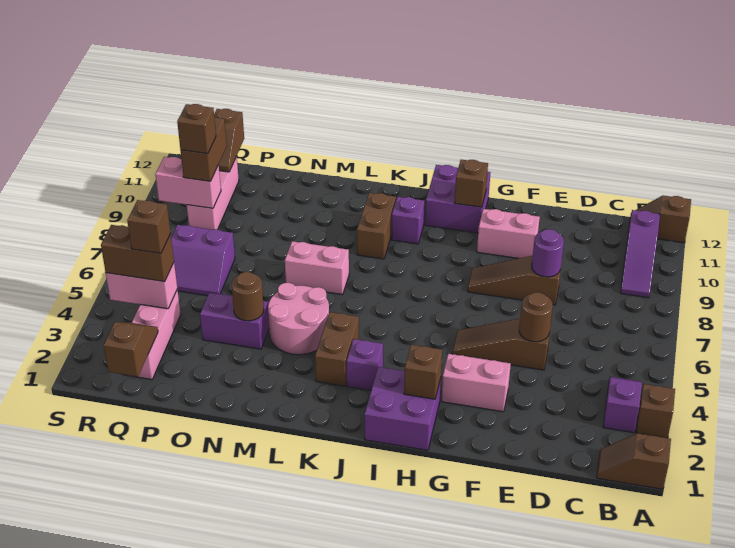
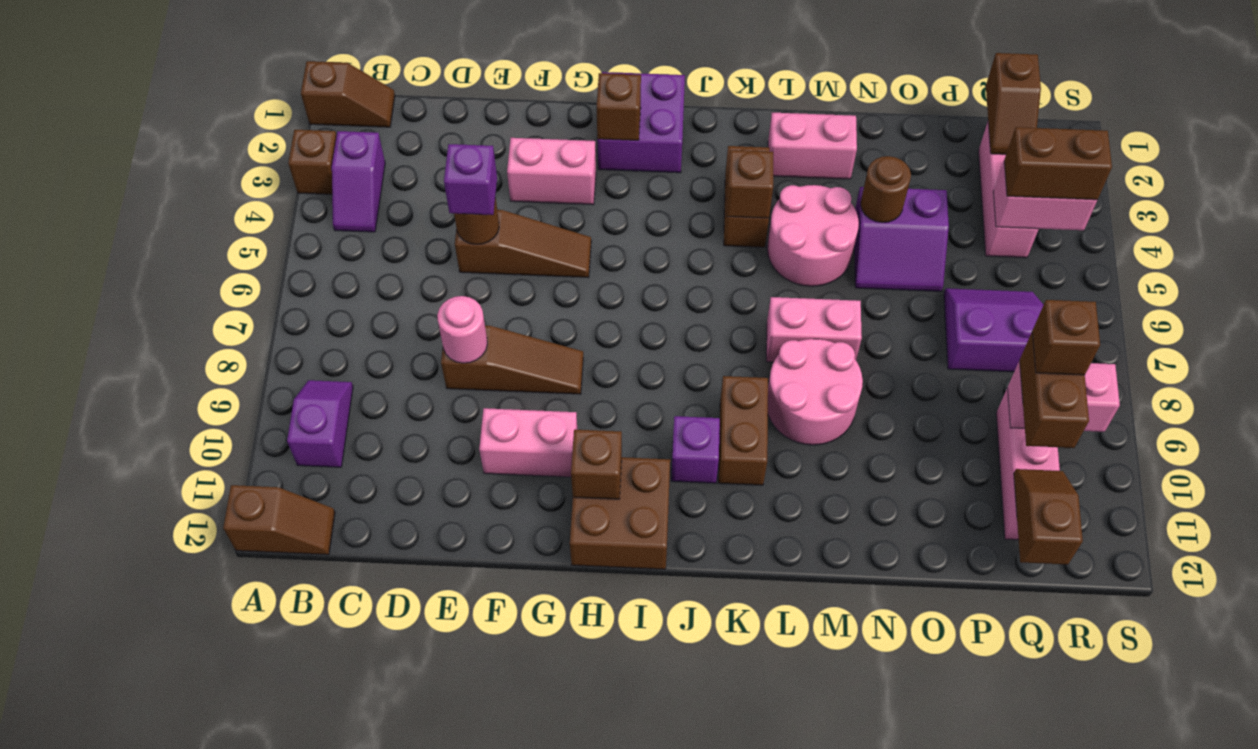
purple 1x3 slope [620,210,660,298] -> purple 1x2 slope [287,380,353,467]
purple 1x1 round brick [532,229,564,277] -> pink 1x1 round brick [437,296,487,363]
purple 2x2 brick [425,165,490,233] -> brown 2x2 brick [570,457,670,569]
purple 1x1 brick [347,339,383,390] -> purple 1x1 brick moved to [444,144,497,215]
none -> pink 1x2 brick [768,113,857,179]
none -> pink 2x2 round brick [768,339,863,445]
brown 1x1 brick [127,200,171,253] -> brown 1x1 brick moved to [726,150,773,218]

